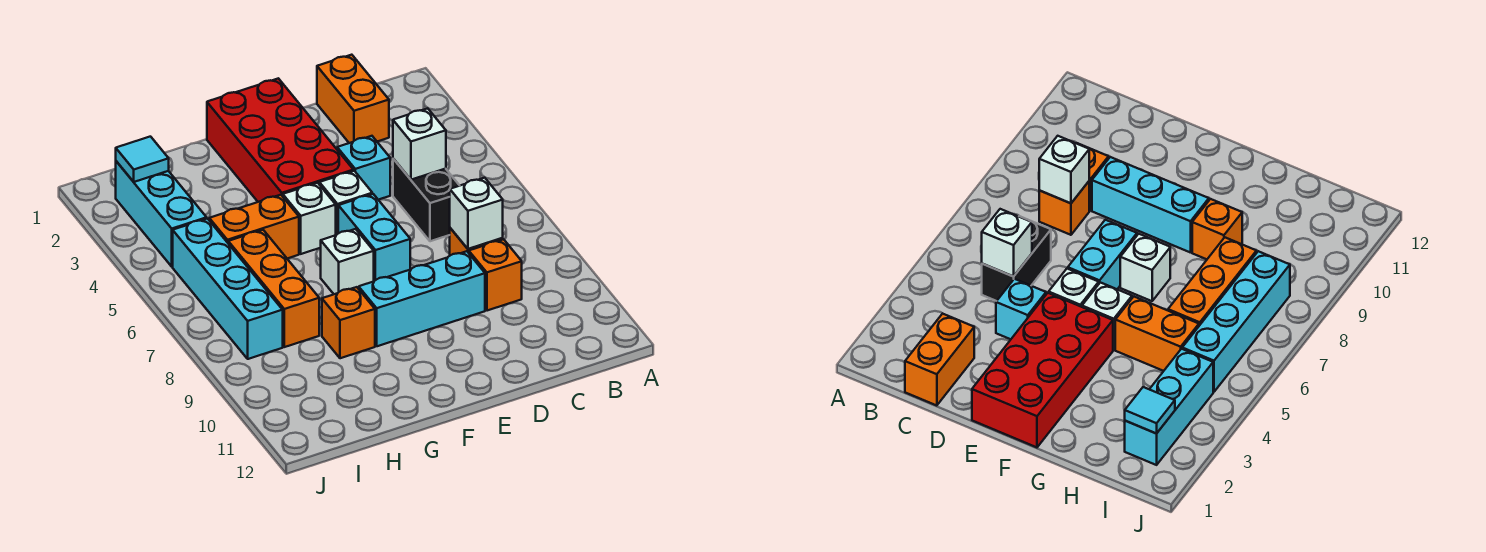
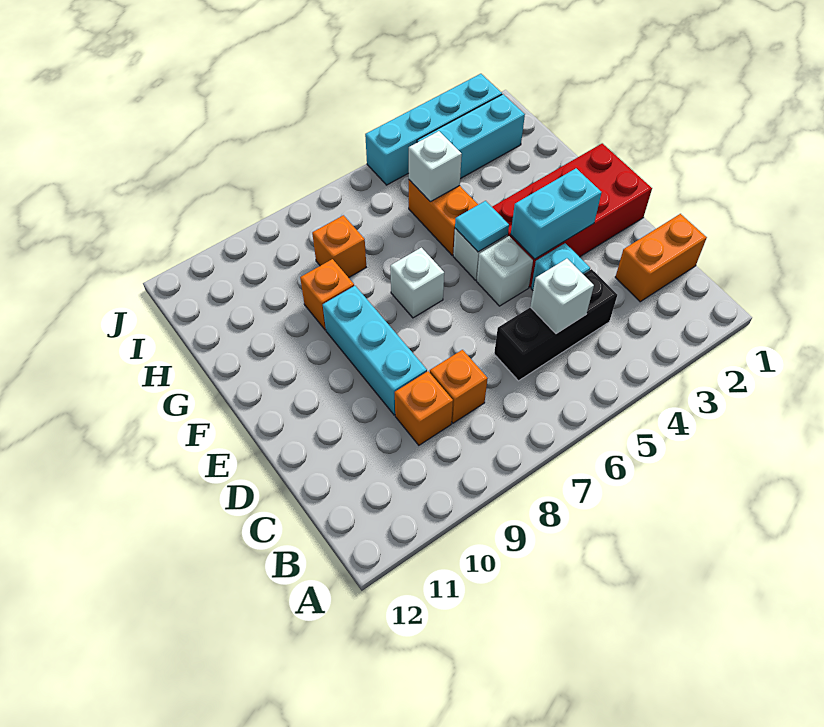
black 1x2 brick [393,159,460,241] -> black 1x3 brick [494,269,617,381]
white 1x1 brick [450,178,503,249] -> white 1x1 brick moved to [409,131,462,202]
cyan 1x2 brick [338,194,410,281] -> cyan 1x2 brick moved to [511,169,602,259]
orange 1x3 brick [228,230,319,347] -> orange 1x1 brick [312,215,366,278]
cyan 1x1 tile [116,137,169,182] -> cyan 1x1 tile moved to [455,201,509,252]
cyan 1x4 brick [173,219,283,359] -> cyan 1x4 brick moved to [365,74,502,185]

